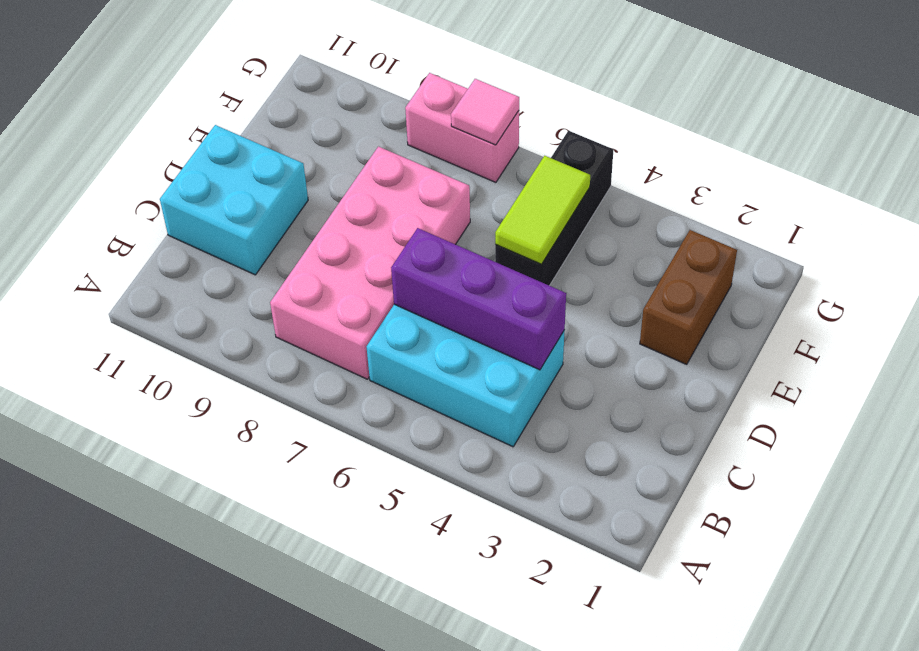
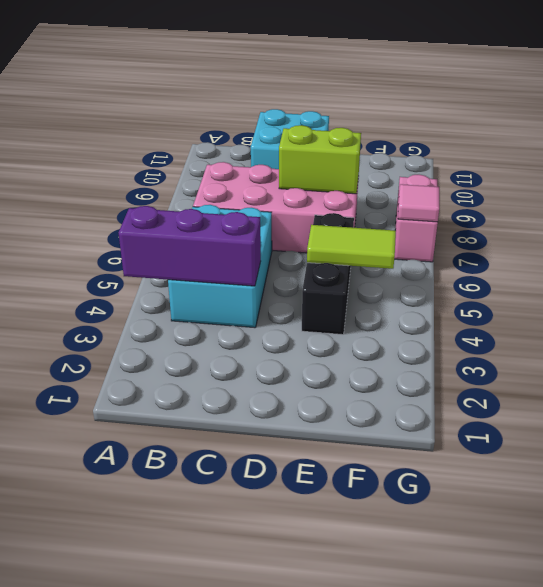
purple 1x3 brick [391,228,566,370] -> purple 1x3 brick turned to [118,206,261,286]
none -> lime 1x2 brick [279,125,361,194]
brown 1x2 brick [640,230,737,364] -> none
black 1x3 brick [495,131,613,286] -> black 1x3 brick turned to [302,213,354,335]

